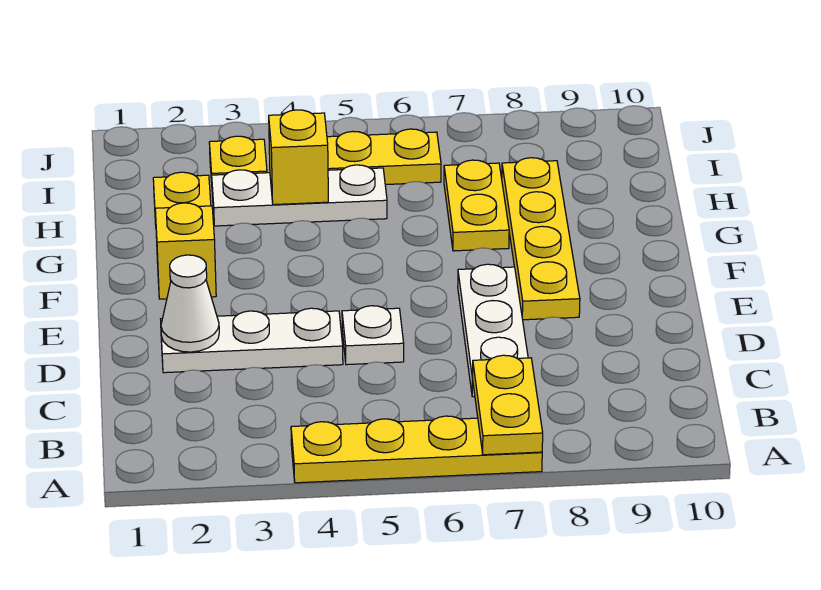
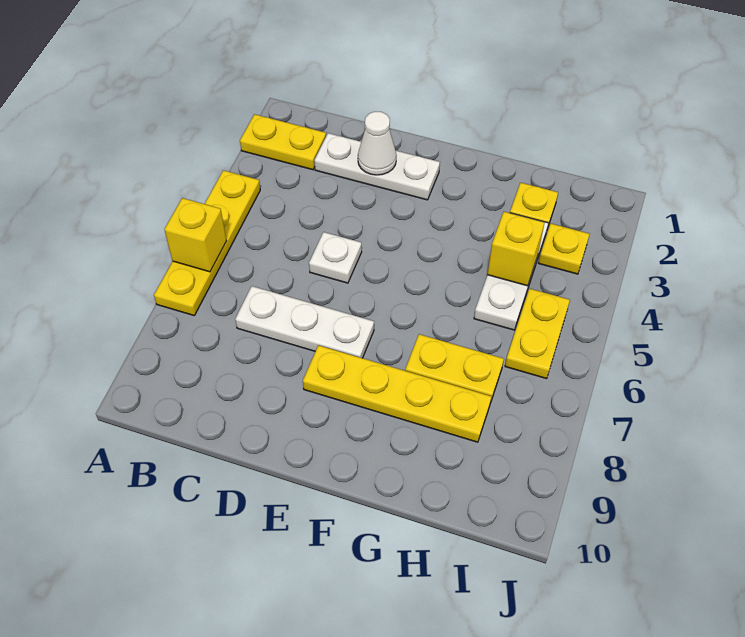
yellow 1x2 plate [473,355,543,455] -> yellow 1x2 plate moved to [240,114,326,170]
white 1x3 plate [161,308,343,373] -> white 1x3 plate turned to [314,133,440,200]
yellow 1x1 brick [155,203,216,299] -> yellow 1x1 brick moved to [164,198,226,272]

